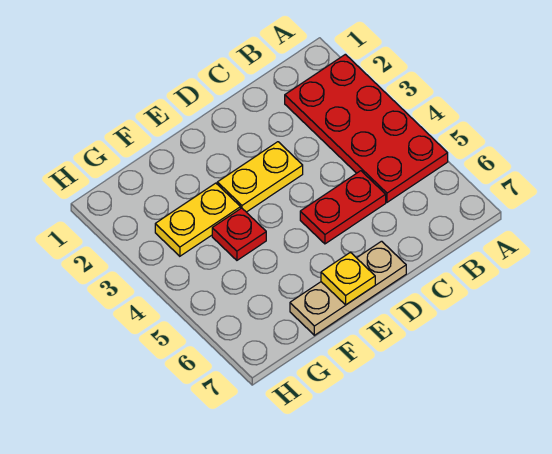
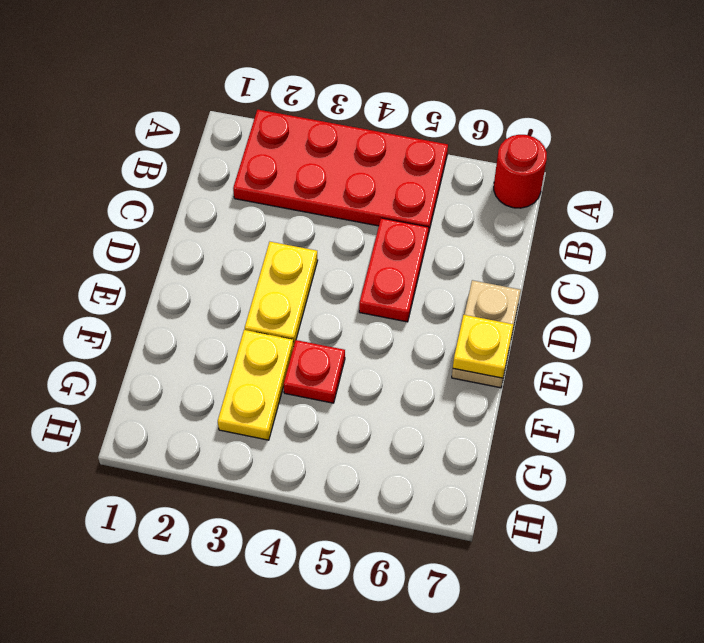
none -> red 1x1 round brick [494,135,547,208]
tan 1x3 plate [290,241,406,335] -> tan 1x2 plate [452,280,521,388]

